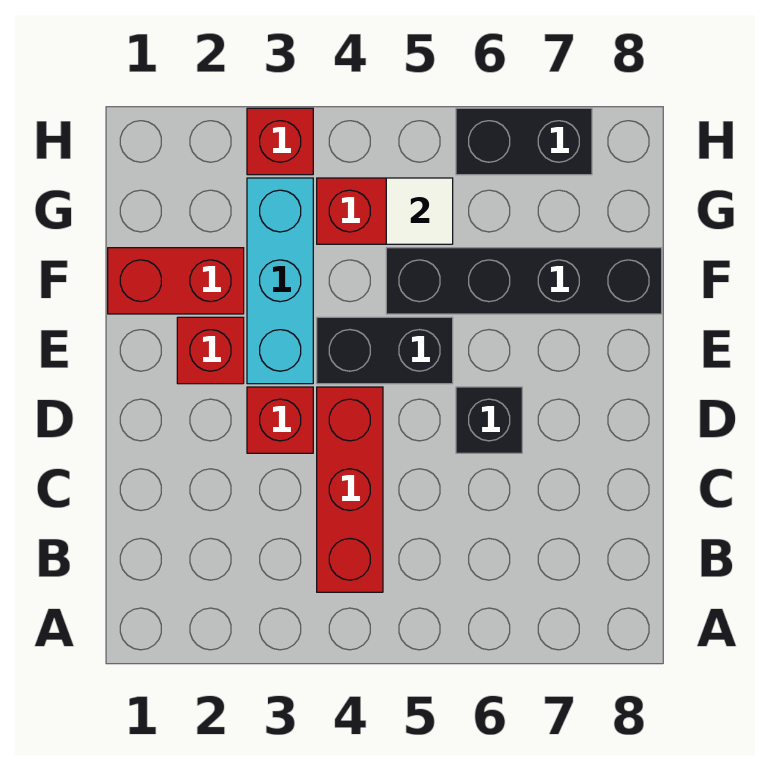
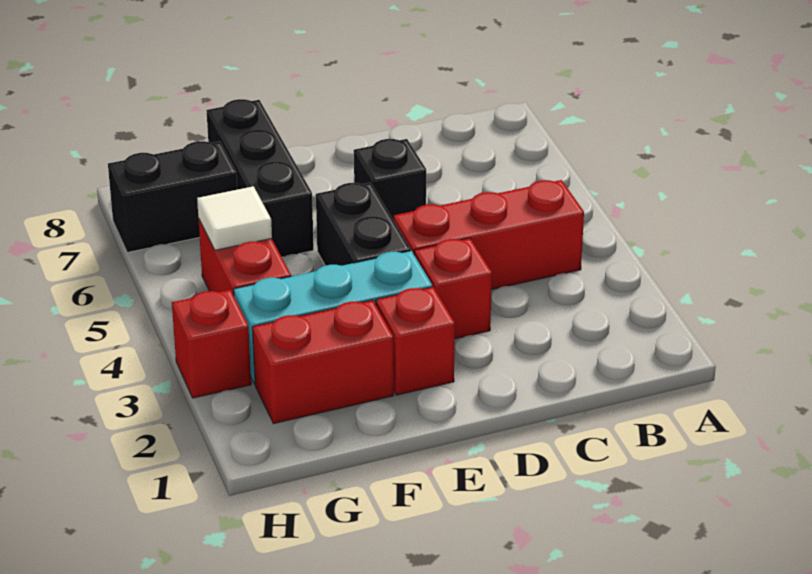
red 1x2 brick [108,248,244,314] -> red 1x2 brick turned to [252,300,394,424]
black 1x4 brick [386,248,662,314] -> black 1x3 brick [206,99,314,257]
black 1x2 brick [456,108,592,175] -> black 1x2 brick turned to [108,141,237,253]

